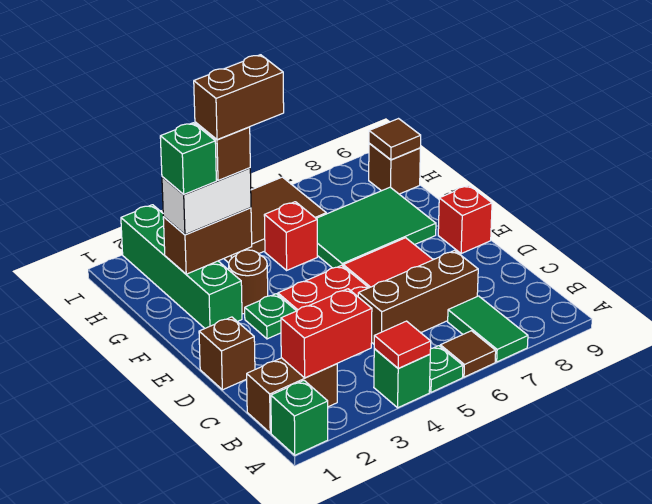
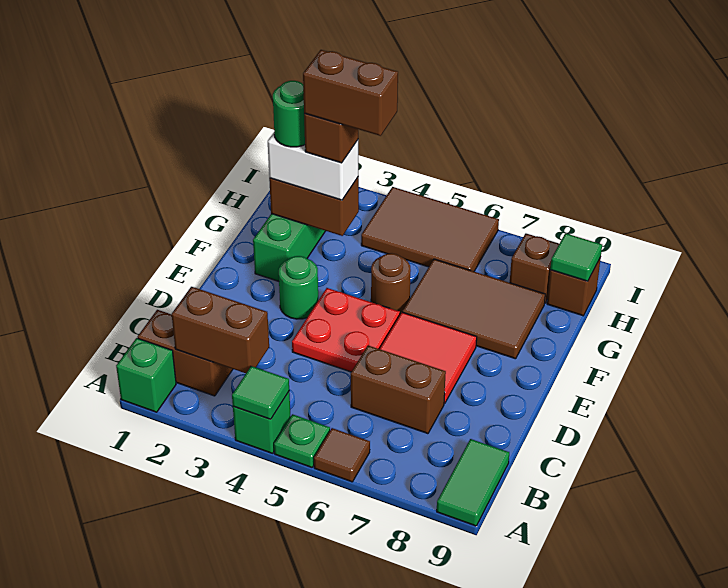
red 1x1 tile [374,321,431,368] -> green 1x1 tile [232,366,289,419]
green 1x2 tile [448,296,528,362] -> green 1x2 tile moved to [437,439,509,526]
red 1x2 brick [281,289,372,378] -> brown 1x2 brick [171,287,269,373]
brown 1x3 brick [358,251,478,344] -> brown 1x2 brick [351,346,446,434]
brown 1x1 brick [199,317,255,390] -> brown 1x1 brick moved to [510,234,559,303]
green 1x1 plate [245,294,296,339] -> green 1x1 round brick [279,256,318,319]
red 1x1 brick [438,185,492,254] -> none
brown 1x1 round brick [229,250,268,314] -> brown 1x1 round brick moved to [371,253,411,314]
green 2x3 tile [316,187,436,268] -> brown 2x3 tile [402,259,545,359]
green 1x1 brick [160,123,216,194] -> green 1x1 round brick [273,81,305,147]
red 1x1 brick [264,202,317,270] -> none
brown 1x1 tile [369,119,421,160] -> green 1x1 tile [550,233,602,281]

